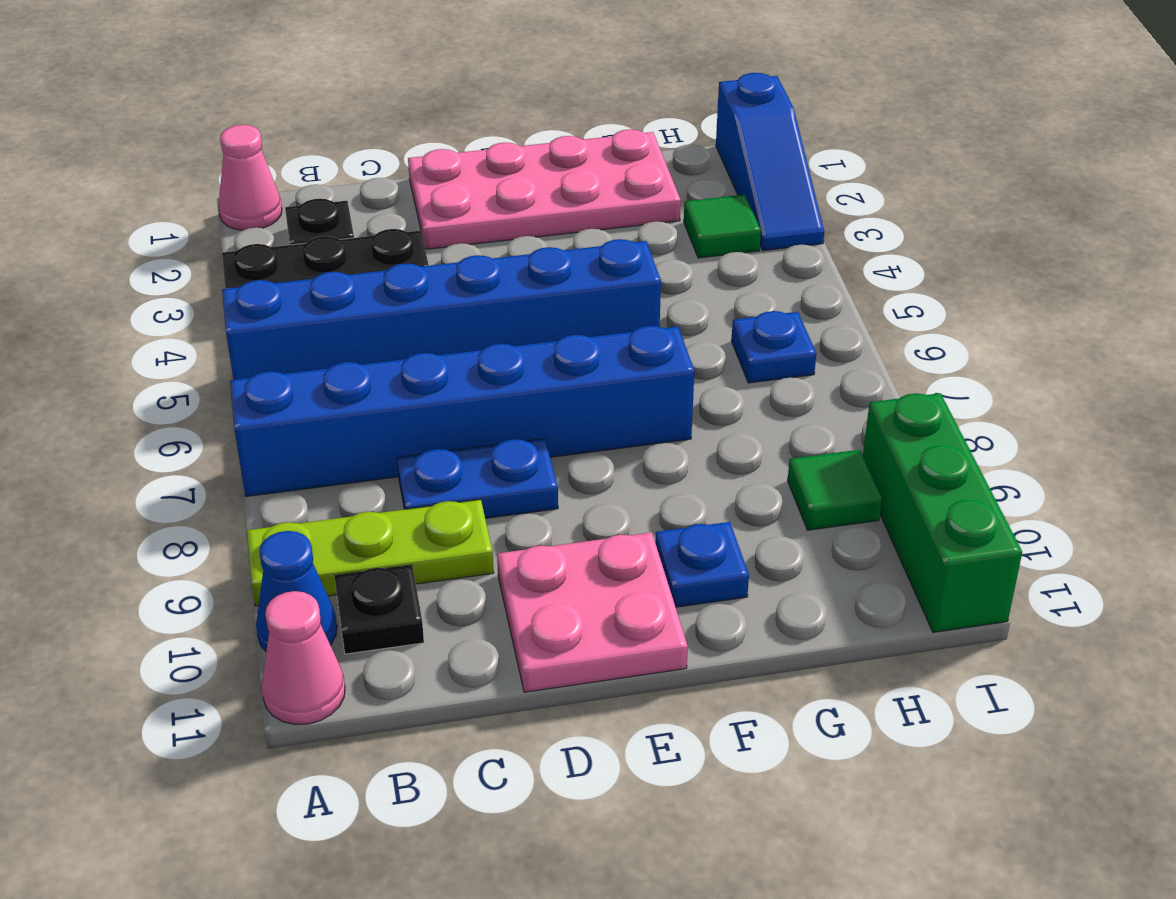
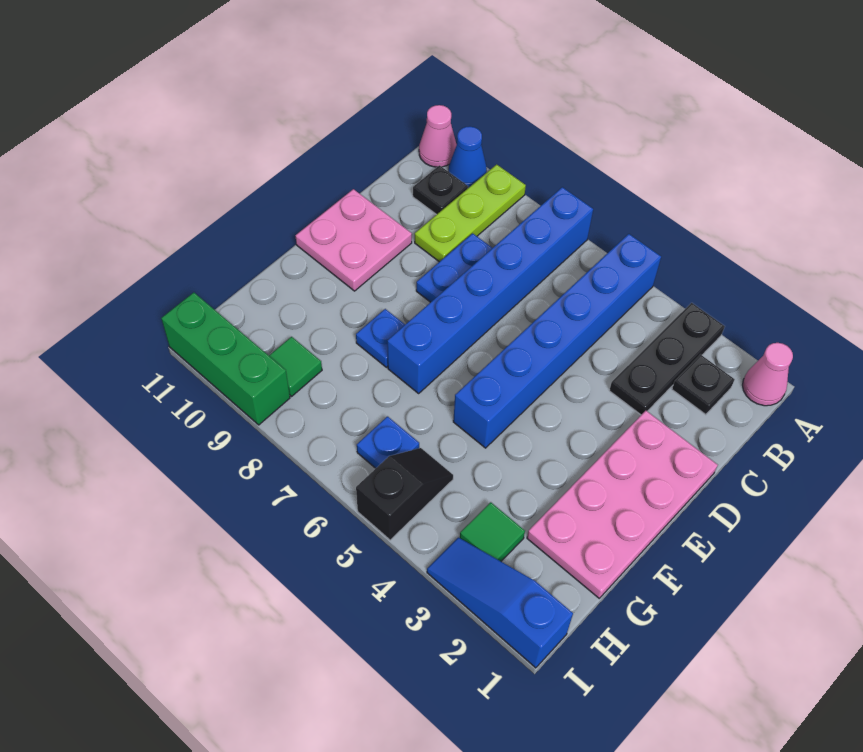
blue 1x1 plate [655,522,749,607] -> blue 1x1 plate moved to [356,309,405,367]
none -> black 1x2 slope [356,448,453,540]

